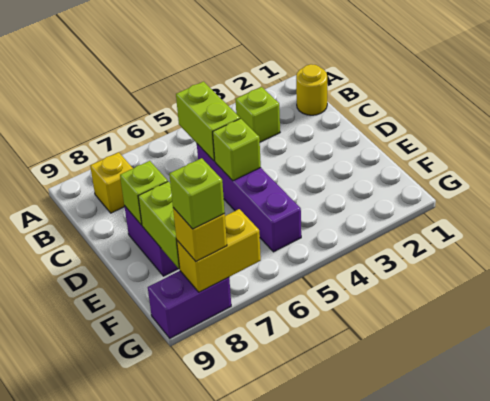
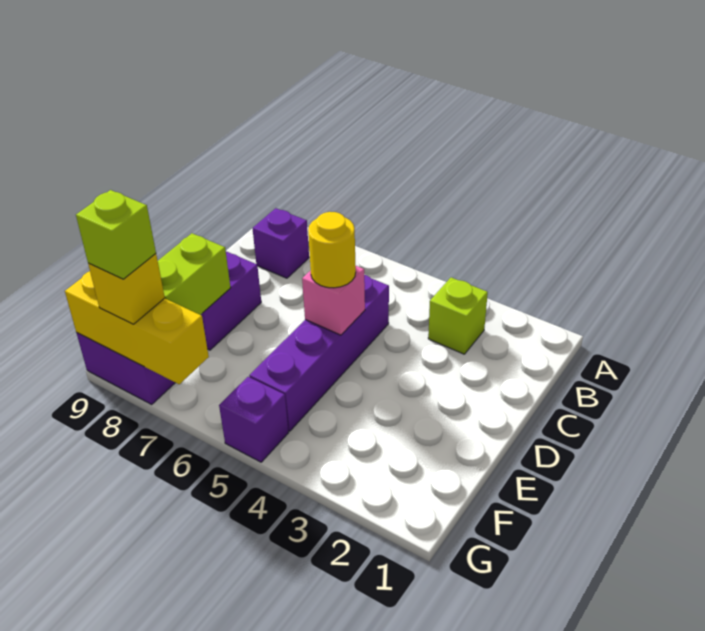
yellow 1x1 round brick [296,64,327,115] -> yellow 1x1 round brick moved to [308,212,356,288]
lime 1x2 brick [176,82,240,161] -> none
yellow 1x1 brick [90,152,133,213] -> purple 1x1 brick [252,208,309,278]
lime 1x1 brick [213,119,261,181] -> pink 1x1 brick [302,265,365,335]
lime 1x1 brick [120,161,168,225] -> none
none -> purple 1x1 brick [219,377,289,462]
yellow 1x2 brick [177,209,261,292] -> yellow 1x3 brick [65,271,209,384]

